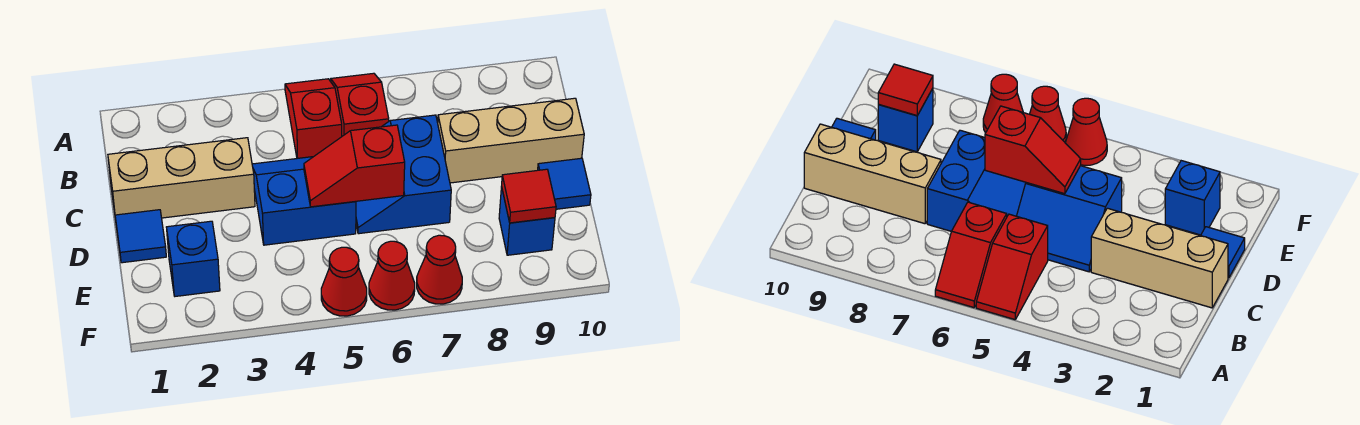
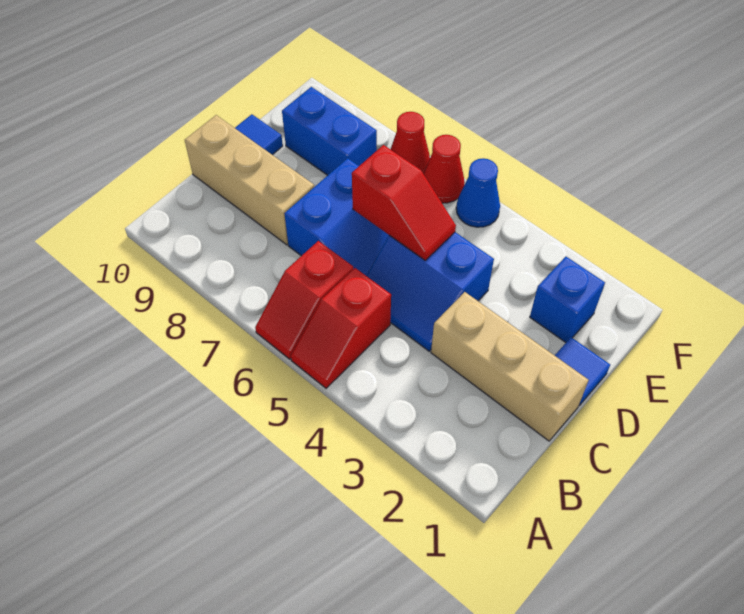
blue 1x1 brick [499,186,555,255] -> blue 1x2 brick [282,87,377,175]
red 1x1 tile [502,169,556,223] -> none
red 1x1 cone [321,247,367,316] -> blue 1x1 cone [456,158,500,227]

